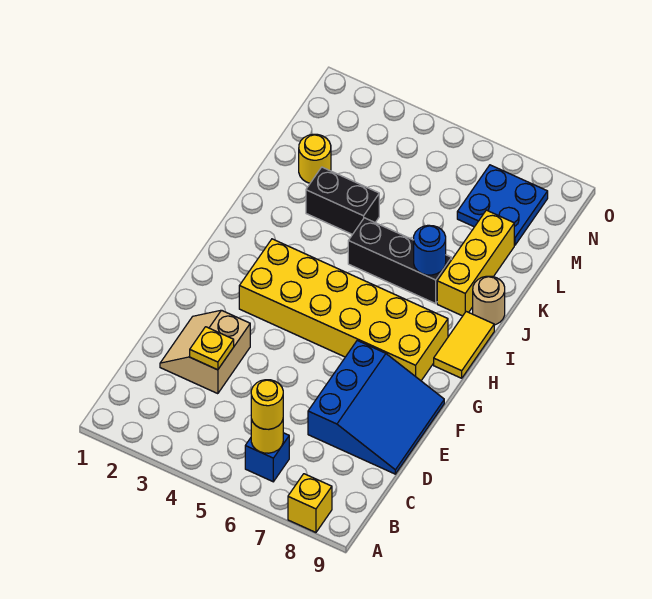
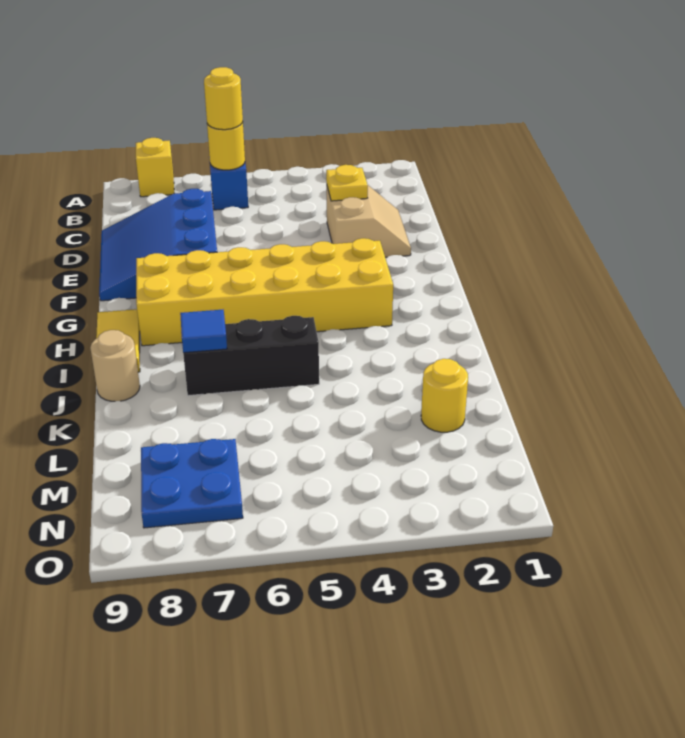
blue 1x1 round brick [414,225,446,275] -> blue 1x1 tile [180,310,227,353]
yellow 1x3 brick [437,210,514,316] -> none
black 1x2 brick [306,167,379,234] -> none

